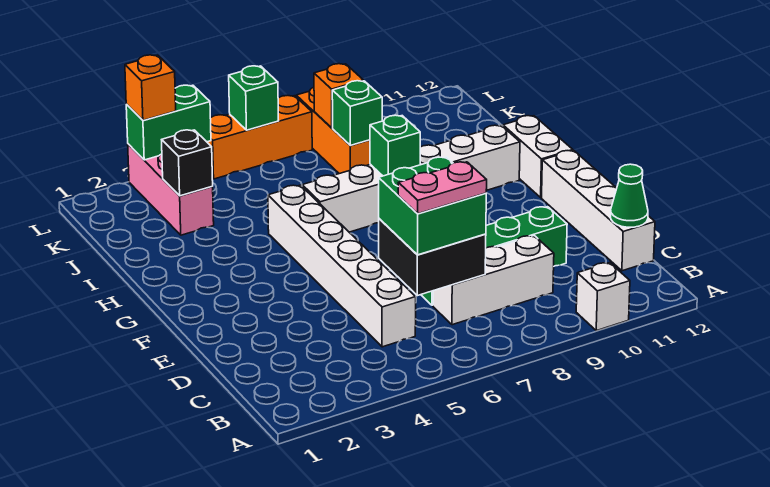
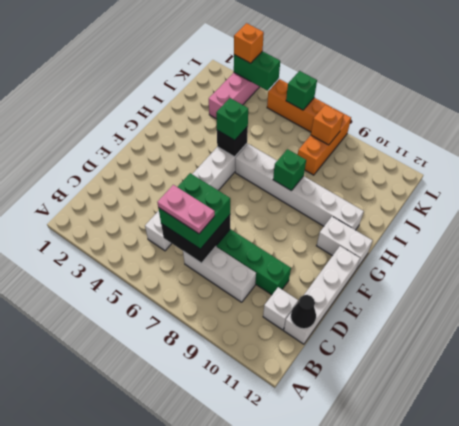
white 1x1 brick [576,263,630,331] -> white 1x1 brick moved to [263,287,298,330]
green 1x1 cone [611,164,648,227] -> black 1x1 cone [291,295,316,329]
white 1x2 brick [503,116,573,197] -> white 1x2 brick turned to [317,217,373,270]
black 1x1 brick [162,130,213,196] -> black 1x1 brick moved to [217,127,248,157]
green 1x1 brick [332,81,382,146] -> green 1x1 brick moved to [216,98,248,140]

